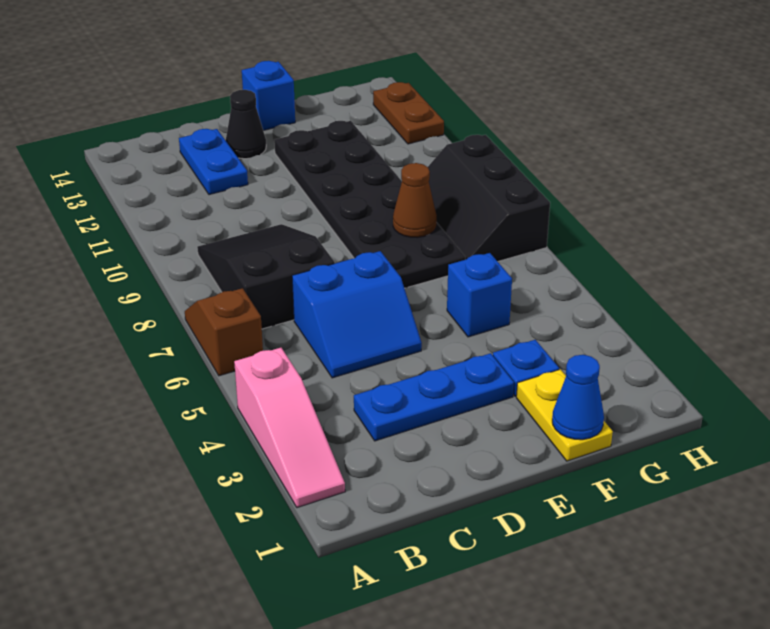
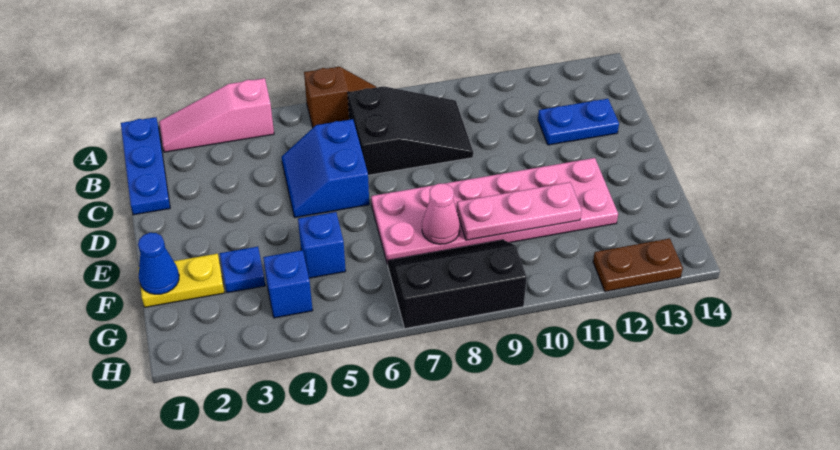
blue 1x3 plate [354,353,514,441] -> blue 1x3 plate moved to [121,117,170,215]
black 1x1 cone [226,90,266,159] -> none
black 2x6 plate [274,121,465,288] -> pink 2x6 plate [371,158,618,264]
blue 1x1 brick [242,61,295,131] -> blue 1x1 brick moved to [263,250,313,318]
brown 1x1 cone [393,163,437,238] -> pink 1x1 cone [422,184,460,244]
none -> pink 1x3 plate [457,182,582,240]

